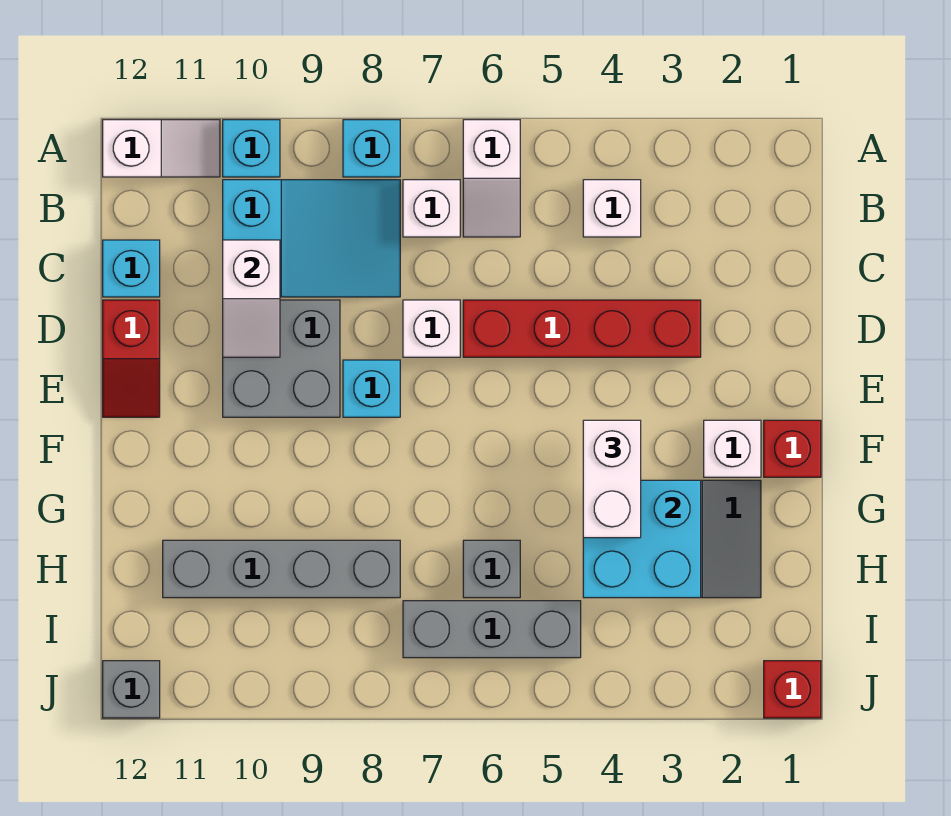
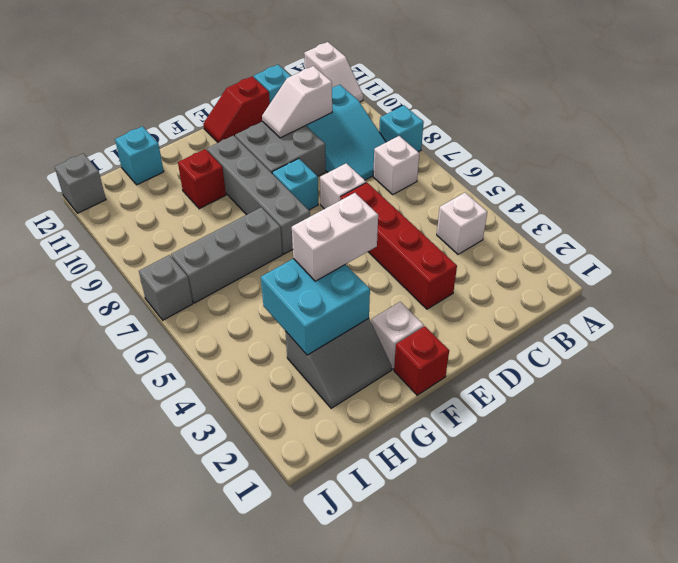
white 1x2 slope [463,120,520,237] -> none
cyan 1x1 brick [223,120,280,177] -> cyan 1x1 brick moved to [115,126,164,185]
grey 1x1 brick [463,540,520,598] -> grey 1x1 brick moved to [139,255,193,320]
grey 1x4 brick [163,540,400,598] -> grey 1x4 brick moved to [207,136,310,254]
grey 1x3 brick [403,601,581,658] -> grey 1x3 brick turned to [171,207,282,303]
red 1x1 brick [764,661,821,718] -> red 1x1 brick moved to [178,149,226,209]

